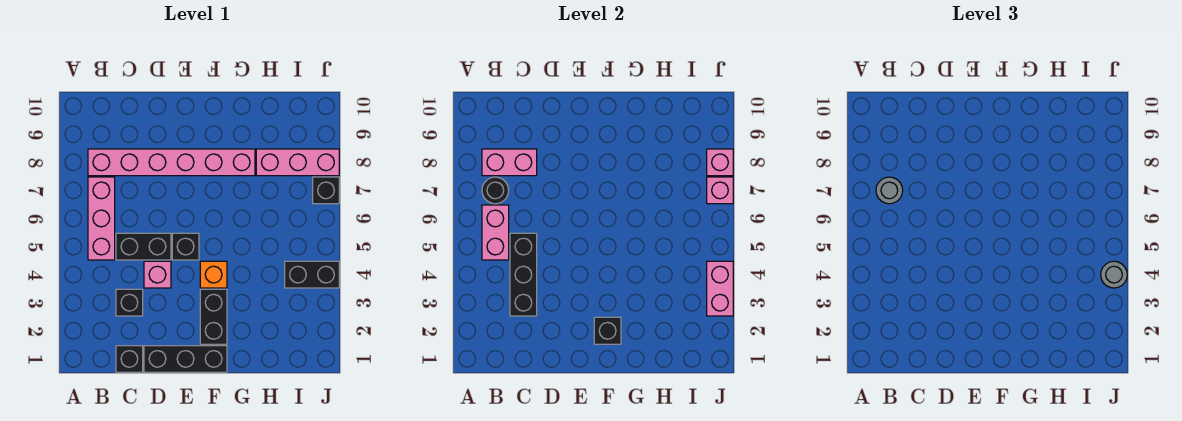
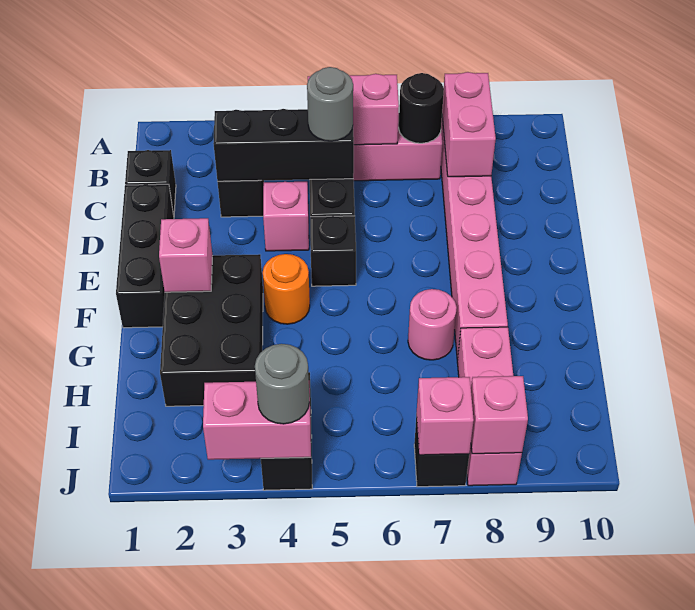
grey 1x1 round brick [876,177,903,204] -> grey 1x1 round brick moved to [307,67,353,141]
black 1x2 brick [200,289,227,344] -> black 2x3 brick [160,254,263,406]
black 1x1 brick [594,317,621,344] -> pink 1x1 brick [159,218,213,292]
orange 1x1 brick [200,261,227,288] -> orange 1x1 round brick [263,254,310,324]
none -> pink 1x1 round brick [408,289,457,360]

